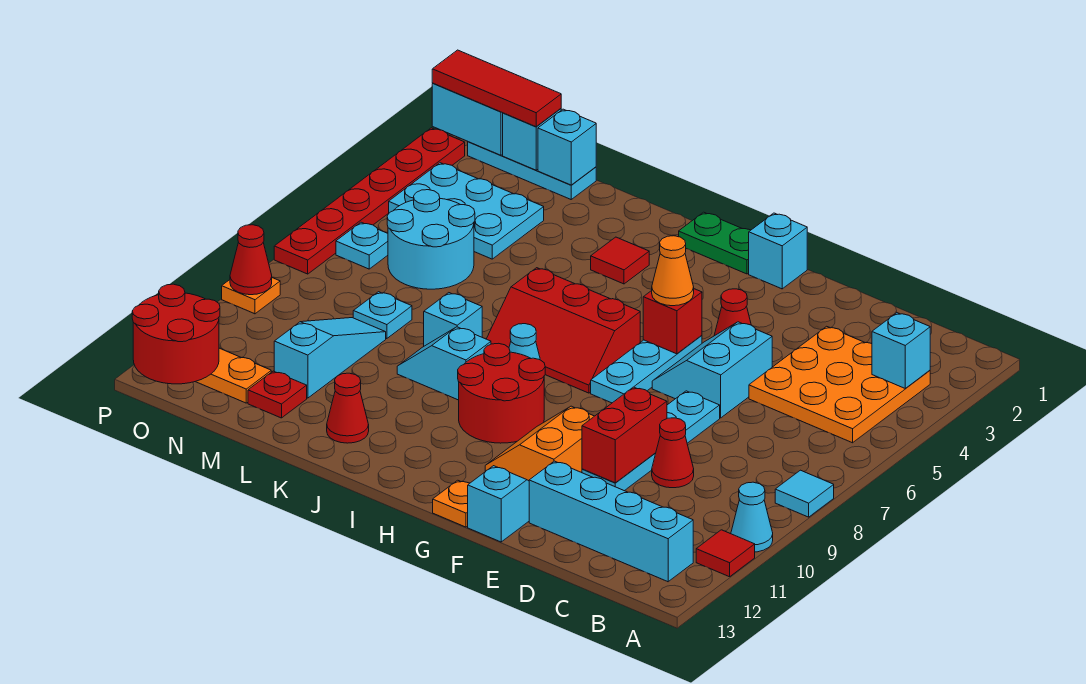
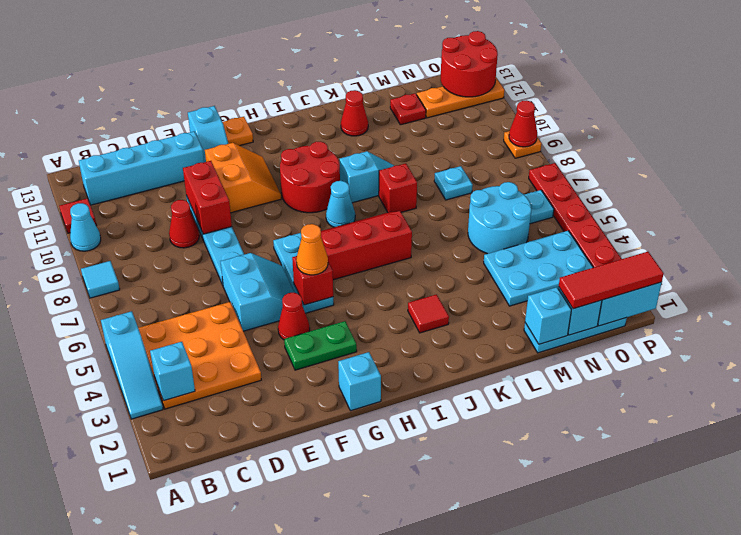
green 1x2 plate [679,212,751,274] -> green 1x2 plate moved to [284,321,357,370]
cyan 1x1 brick [424,293,482,346] -> red 1x1 brick [379,163,417,212]
cyan 1x3 slope [274,318,386,398] -> cyan 1x3 slope moved to [101,311,163,419]

